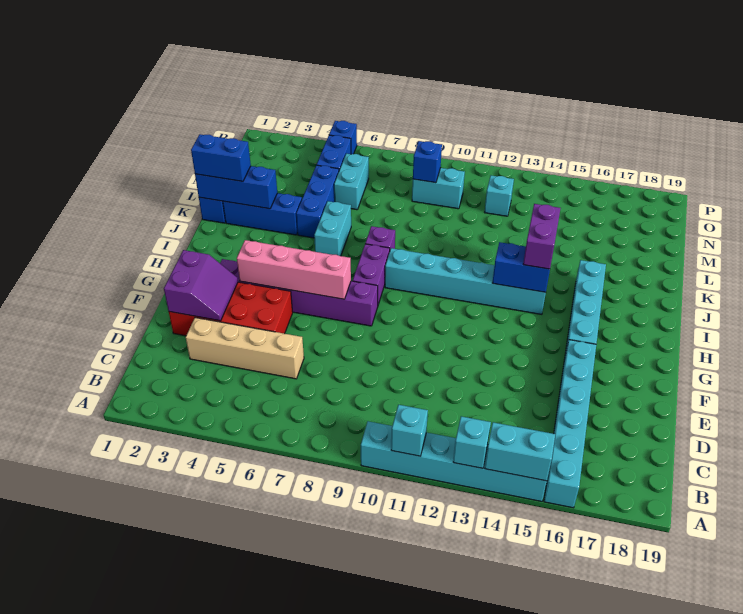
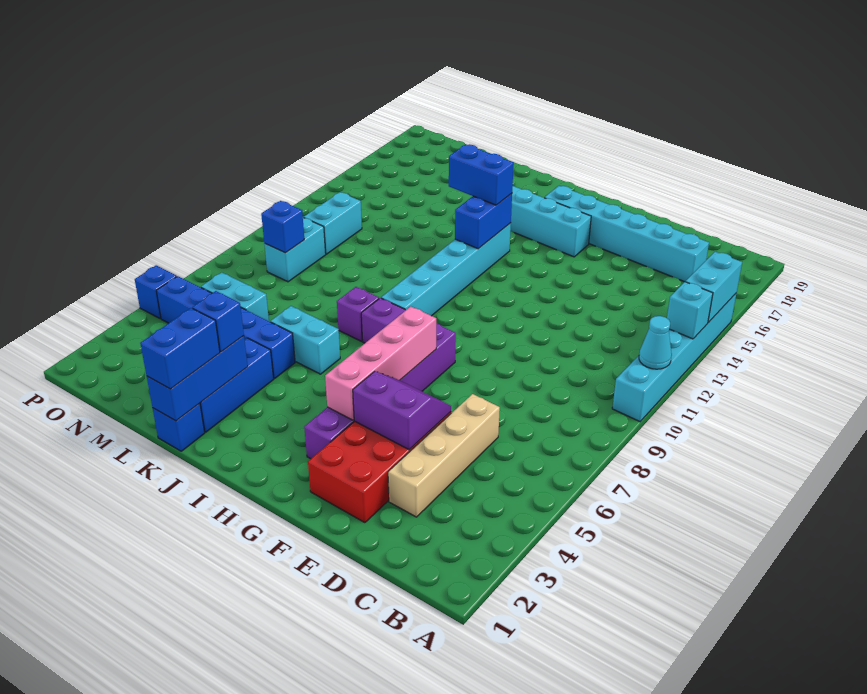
cyan 1x1 brick [391,405,428,456] -> cyan 1x1 cone [639,316,672,369]
cyan 1x6 brick [544,340,596,508] -> cyan 1x6 brick moved to [544,186,709,282]
purple 2x2 slope [164,250,238,321] -> purple 2x2 slope moved to [353,371,451,450]
purple 1x2 brick [523,204,561,269] -> blue 1x2 brick [449,144,514,205]
none -> blue 1x1 brick [192,291,244,352]
cyan 1x1 brick [484,176,514,216] -> cyan 1x2 brick [304,192,362,254]

